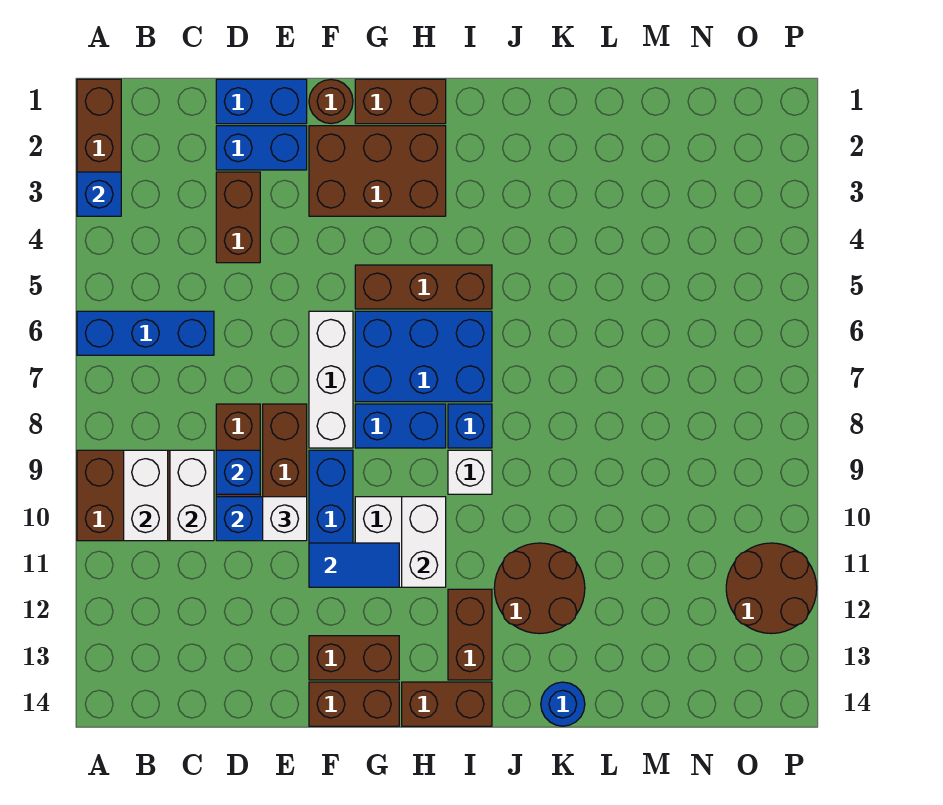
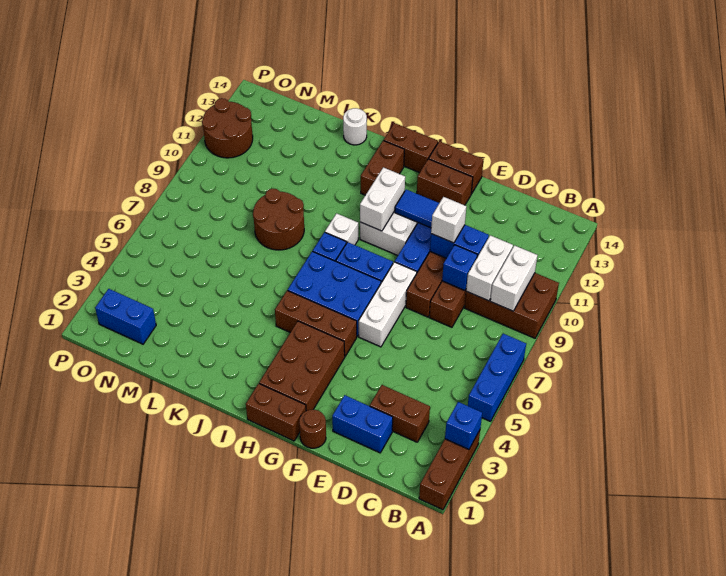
blue 1x3 brick [77,311,214,355] -> blue 1x3 brick turned to [468,334,526,421]
blue 1x2 brick [216,79,307,124] -> blue 1x2 brick moved to [95,289,156,344]
brown 1x2 brick [216,172,260,263] -> brown 1x2 brick turned to [370,385,430,442]
brown 2x3 brick [309,126,446,216] -> brown 2x3 brick turned to [259,321,345,411]
brown 2x2 round brick [494,543,585,634] -> brown 2x2 round brick moved to [253,189,304,250]
blue 1x1 round brick [541,682,585,726] -> white 1x1 round brick [343,108,367,145]

